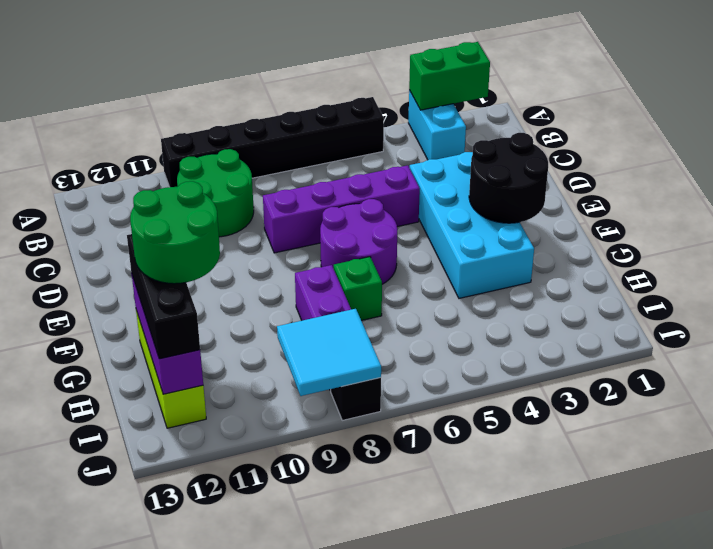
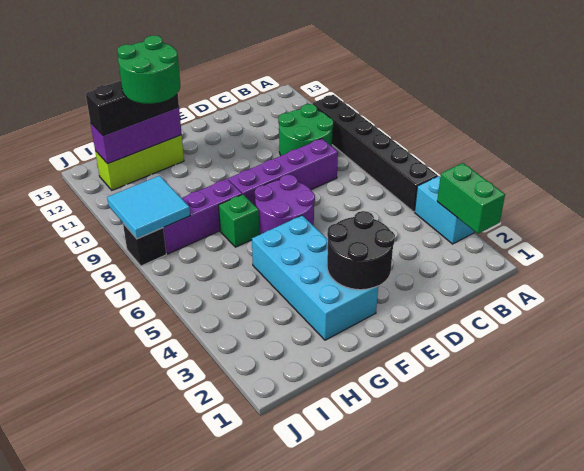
cyan 1x2 brick [408,90,466,160] -> cyan 1x2 brick turned to [414,176,474,244]
cyan 2x4 brick [410,152,534,298] -> cyan 2x4 brick turned to [252,216,378,340]
purple 1x4 brick [263,165,420,253] -> purple 1x4 brick turned to [228,139,338,206]

